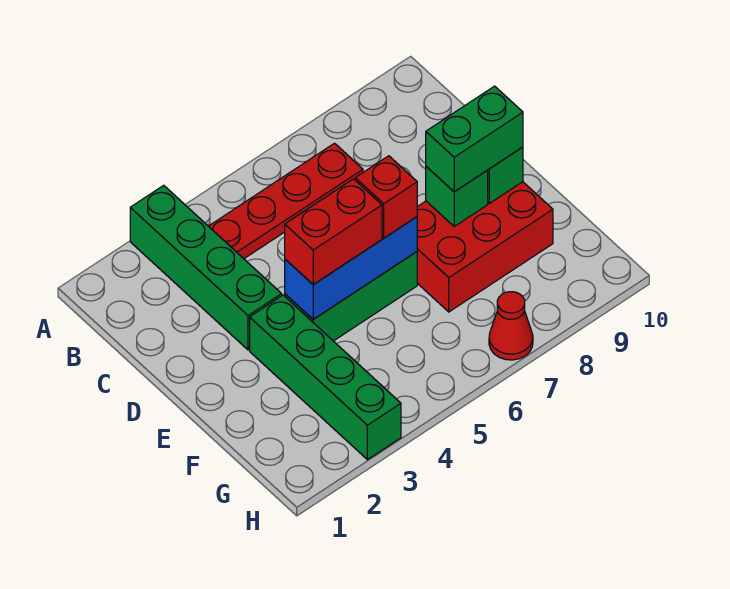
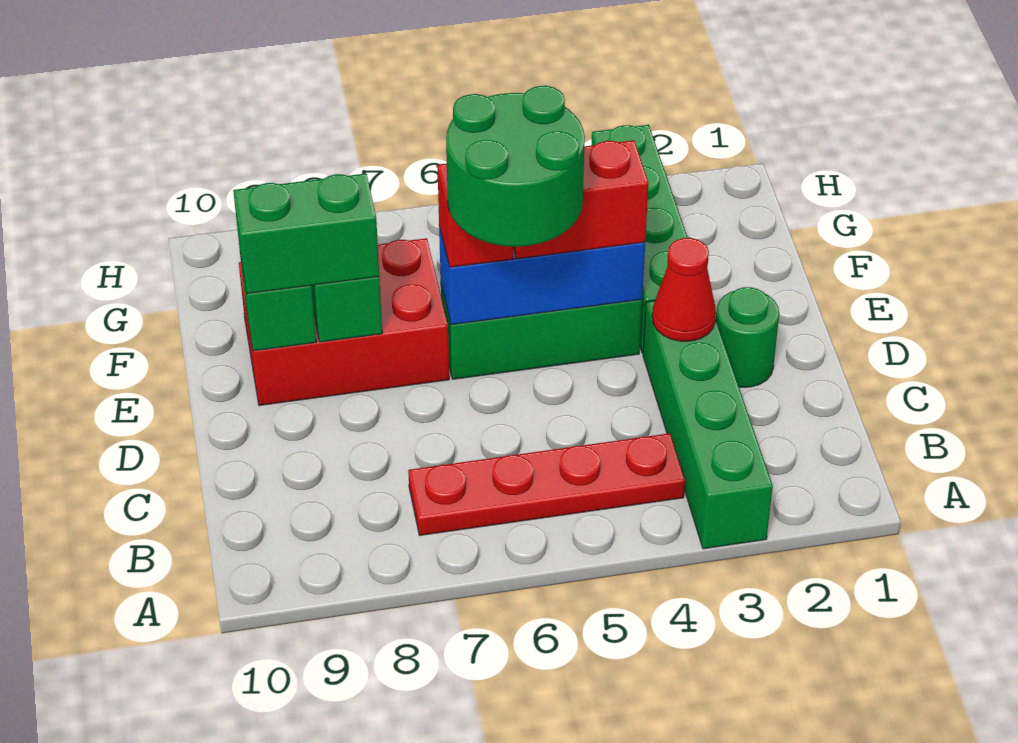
none -> green 1x1 round brick [716,287,779,387]
none -> green 2x2 round brick [446,86,585,247]
red 1x1 cone [489,292,533,360] -> red 1x1 cone moved to [652,238,716,341]

